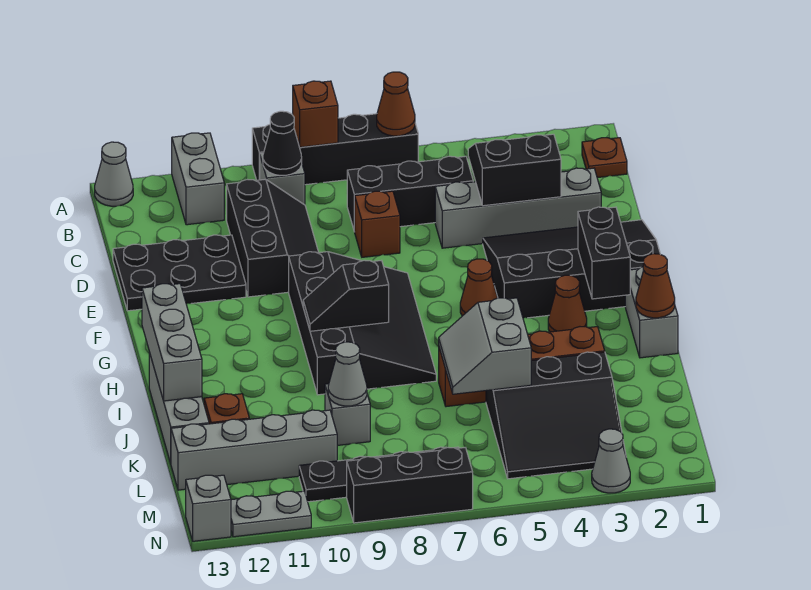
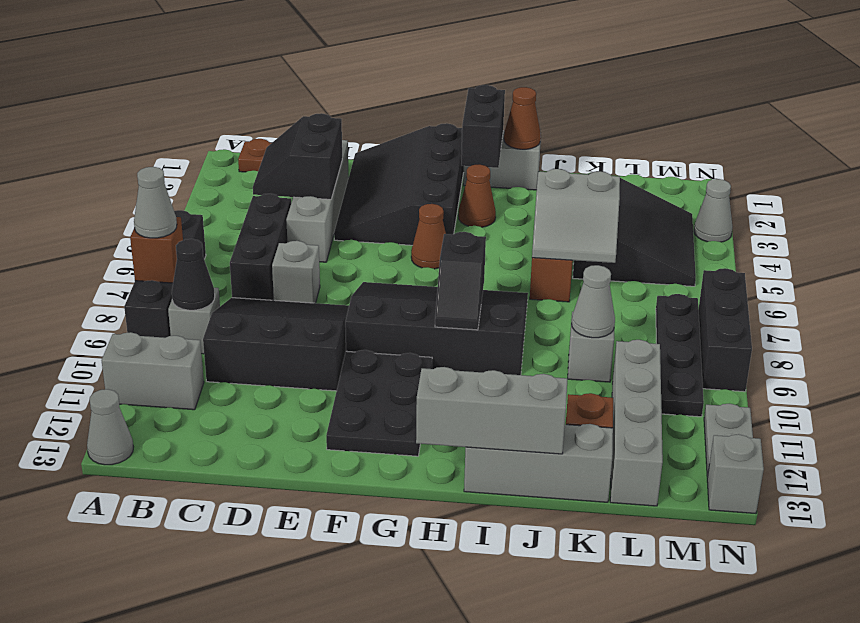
brown 1x1 cone [377,72,415,136] -> none
none -> grey 1x1 cone [134,167,177,238]
black 2x3 slope [227,179,319,297] -> black 3x3 slope [203,298,349,391]
brown 1x1 brick [355,191,400,257] -> grey 1x1 brick [272,241,320,303]
black 2x3 plate [113,235,246,311] -> black 2x3 plate moved to [326,350,432,456]
black 1x2 brick [578,207,630,299] -> black 1x2 brick turned to [461,85,505,168]

